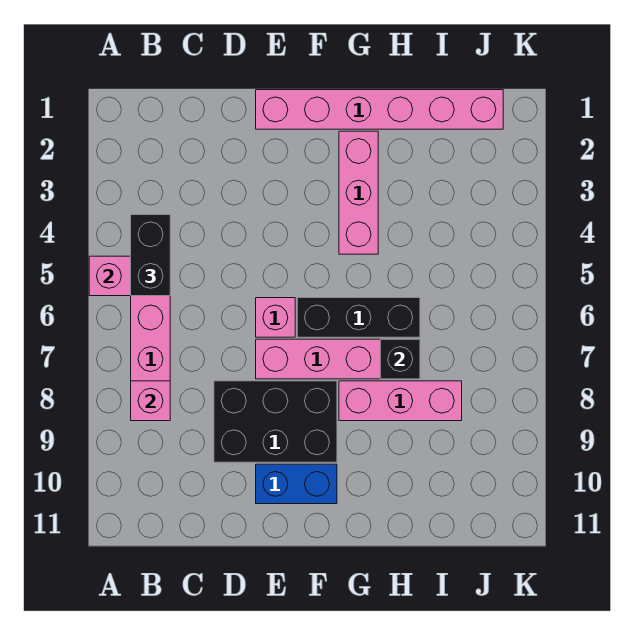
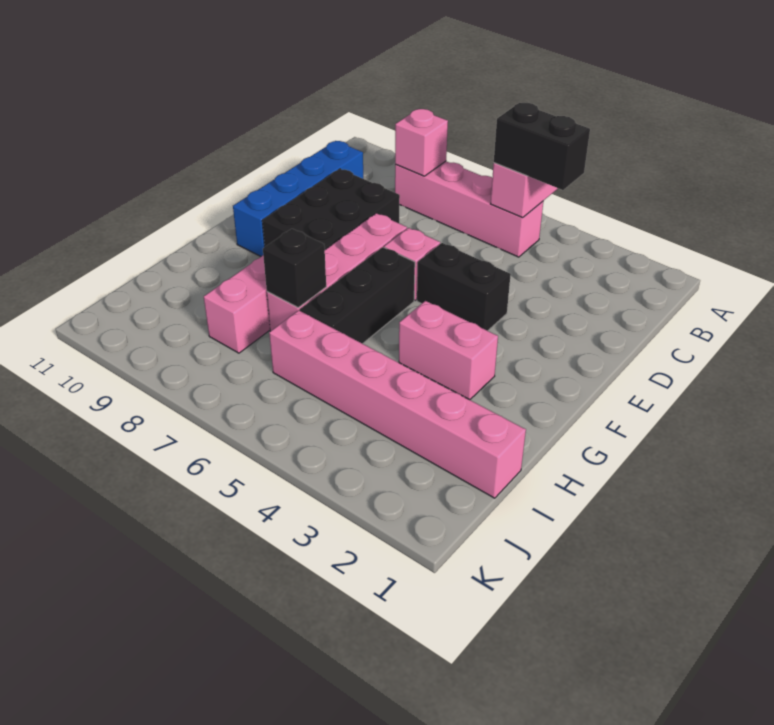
pink 1x6 brick [256,90,503,129] -> pink 1x6 brick turned to [269,310,526,498]
none -> black 1x2 brick [417,243,511,331]
blue 1x2 brick [256,464,337,504] -> blue 1x4 brick [233,141,363,256]
pink 1x3 brick [339,131,378,254] -> pink 1x2 brick [399,301,498,400]

